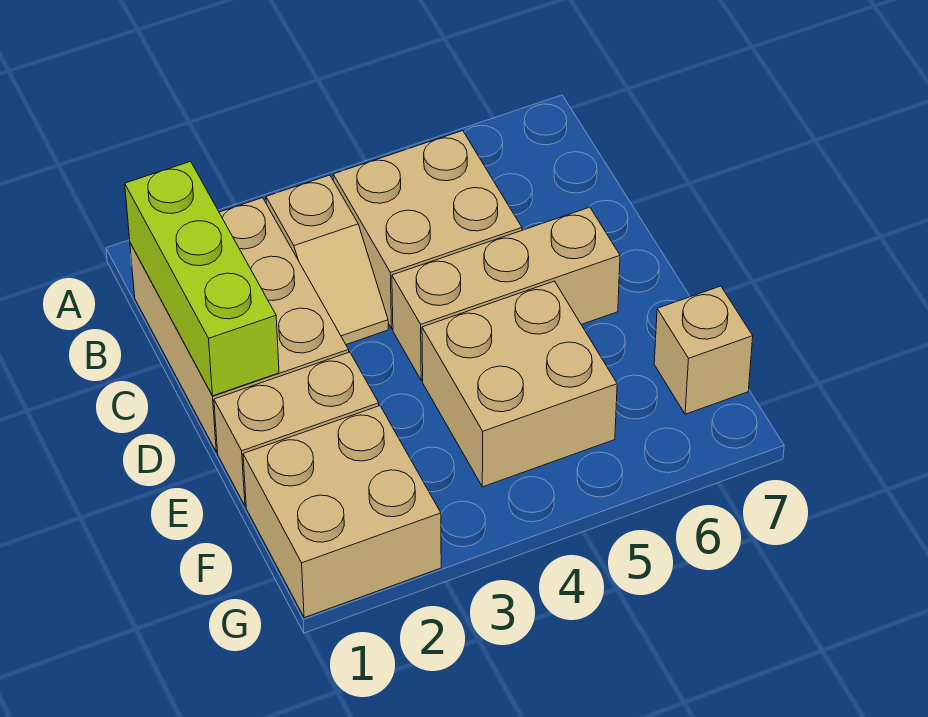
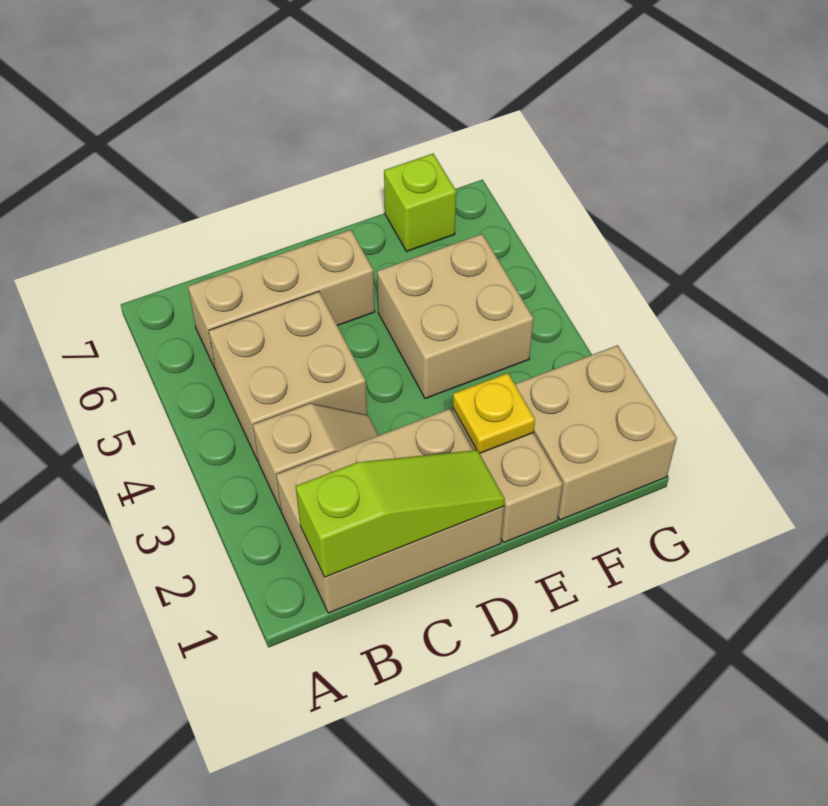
lime 1x3 brick [125,161,279,396] -> lime 1x3 slope [296,450,505,577]
tan 1x3 brick [392,207,620,380] -> tan 1x3 brick turned to [188,230,375,368]
none -> yellow 1x1 plate [453,373,535,453]
tan 1x1 brick [654,286,753,414] -> lime 1x1 brick [384,154,456,251]

